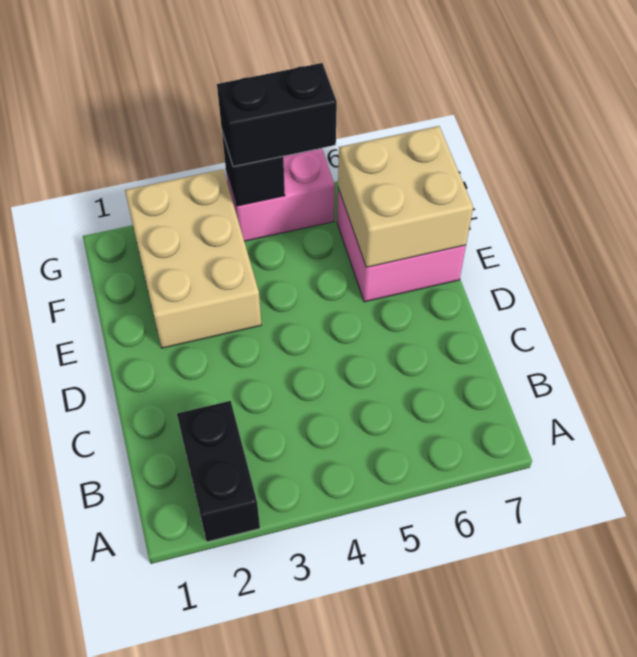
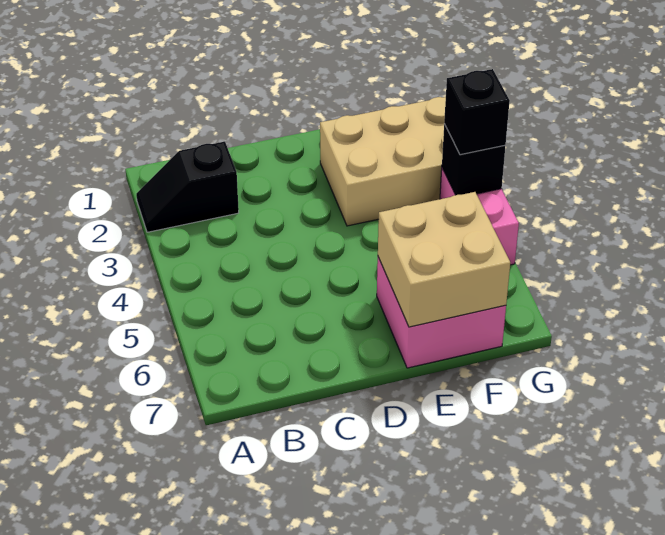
black 1x2 brick [177,401,260,542] -> black 1x2 slope [136,142,239,232]
black 1x2 brick [217,63,337,167] -> black 1x1 brick [444,69,510,155]

